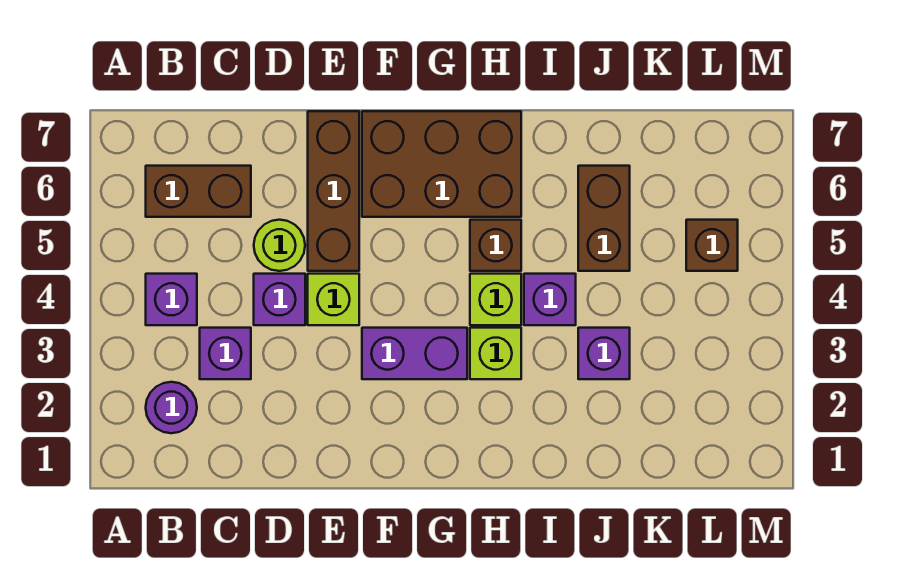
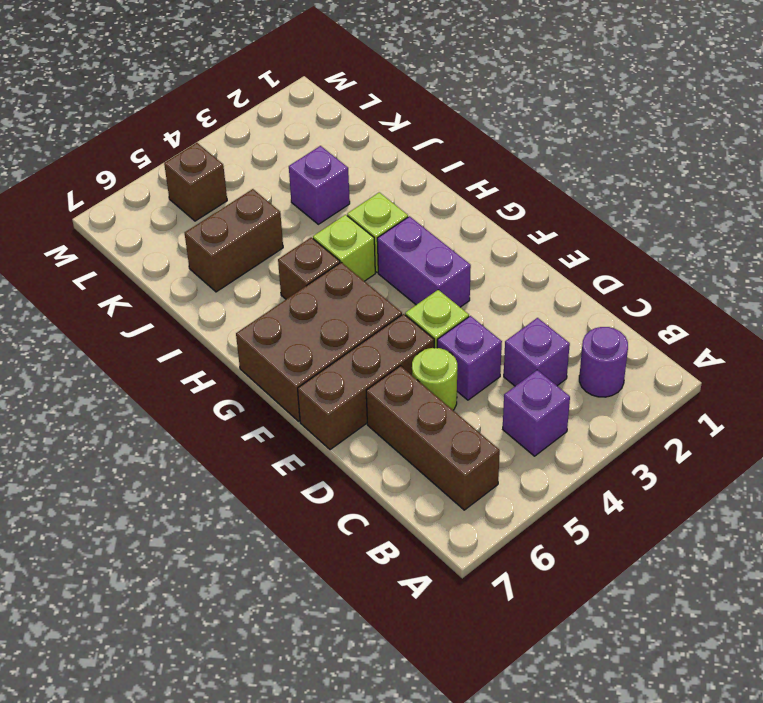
brown 1x2 brick [146,166,251,217] -> brown 1x3 brick [366,366,500,510]
brown 2x3 brick [362,111,521,217] -> brown 2x3 brick turned to [236,262,402,421]
purple 1x1 brick [524,274,576,325] -> none

